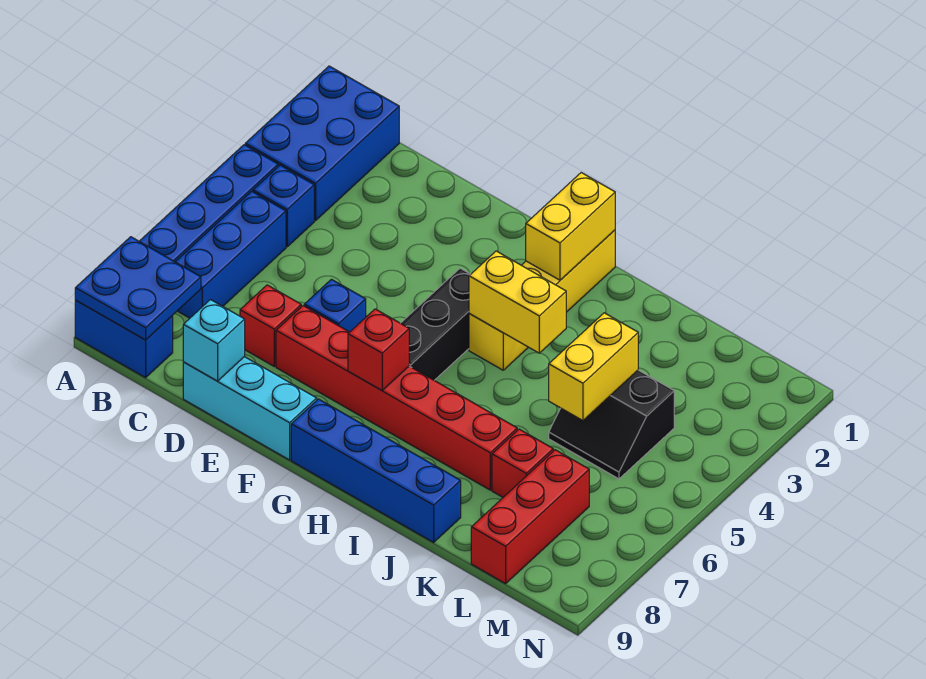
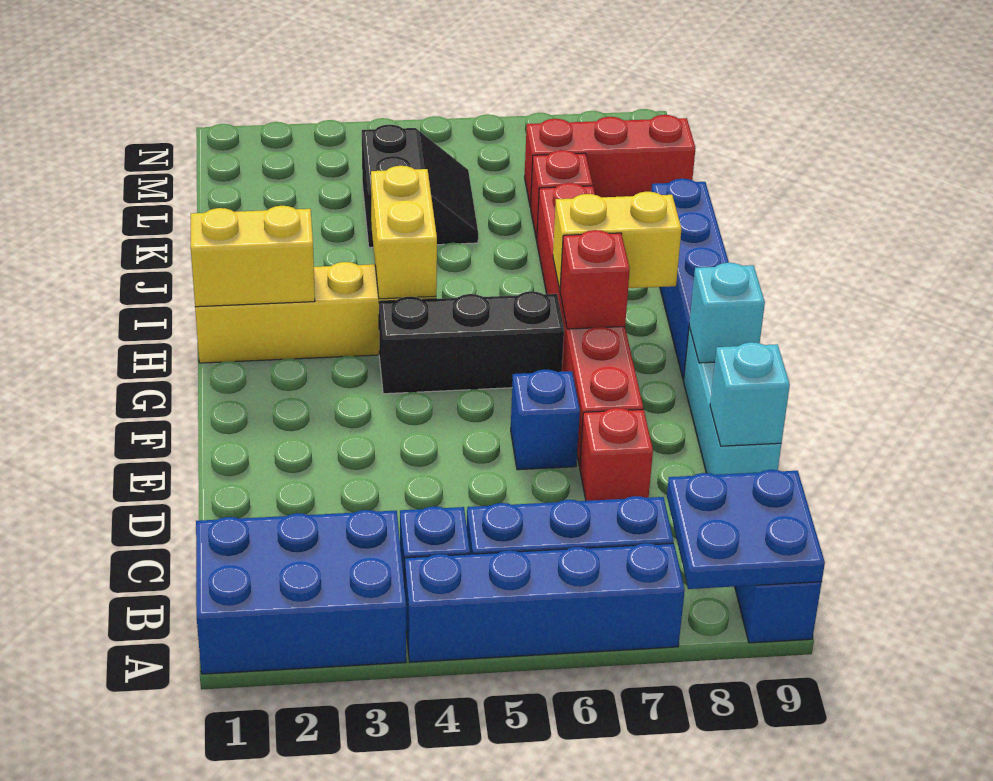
none -> cyan 1x1 brick [689,263,765,363]
yellow 1x2 brick [549,313,638,420] -> yellow 1x2 brick moved to [553,192,682,291]

